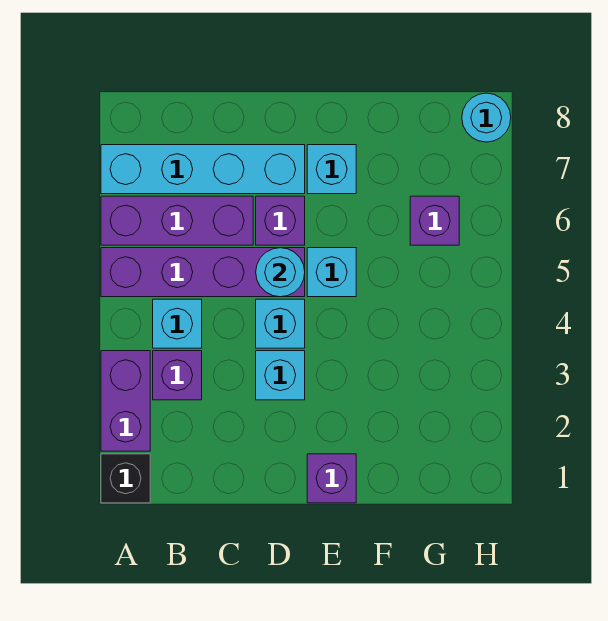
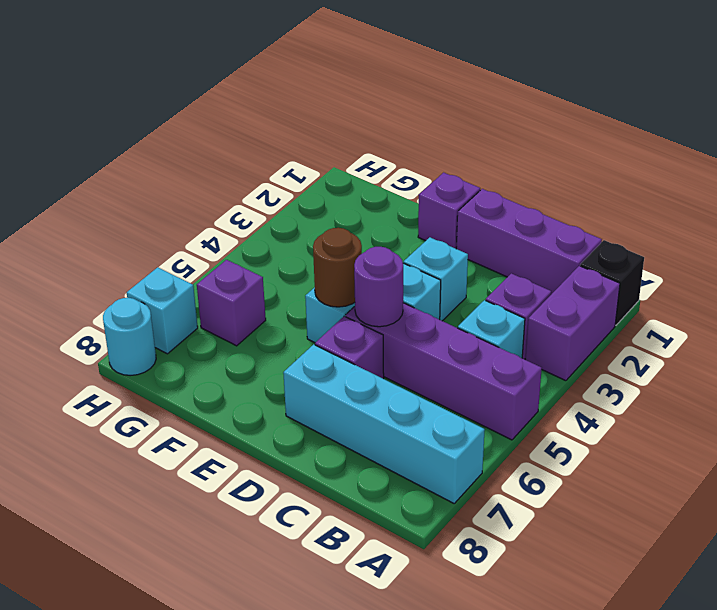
purple 1x3 brick [101,196,253,245] -> purple 1x3 brick moved to [456,189,602,294]
cyan 1x1 round brick [256,248,305,297] -> purple 1x1 round brick [354,247,403,327]
none -> brown 1x1 round brick [313,228,362,307]
cyan 1x1 brick [307,145,356,194] -> cyan 1x1 brick moved to [127,267,198,354]

